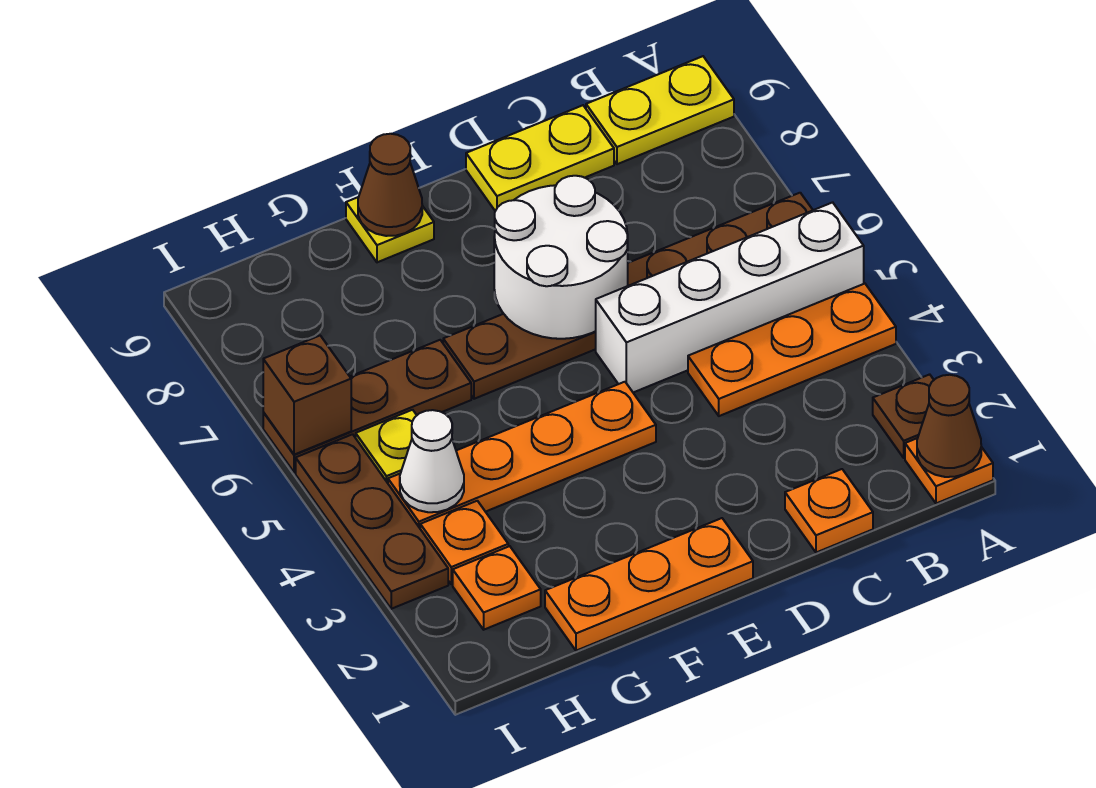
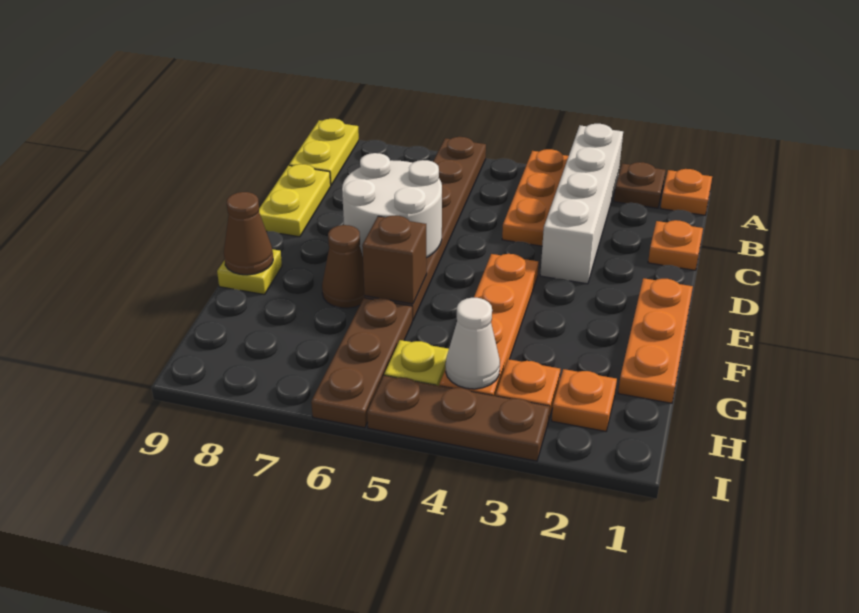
brown 1x1 cone [917,375,981,477] -> brown 1x1 cone moved to [322,225,365,308]
white 1x4 brick [596,202,864,393] -> white 1x4 brick moved to [540,124,623,284]
brown 1x1 brick [263,336,351,455] -> brown 1x1 brick moved to [362,216,427,304]

